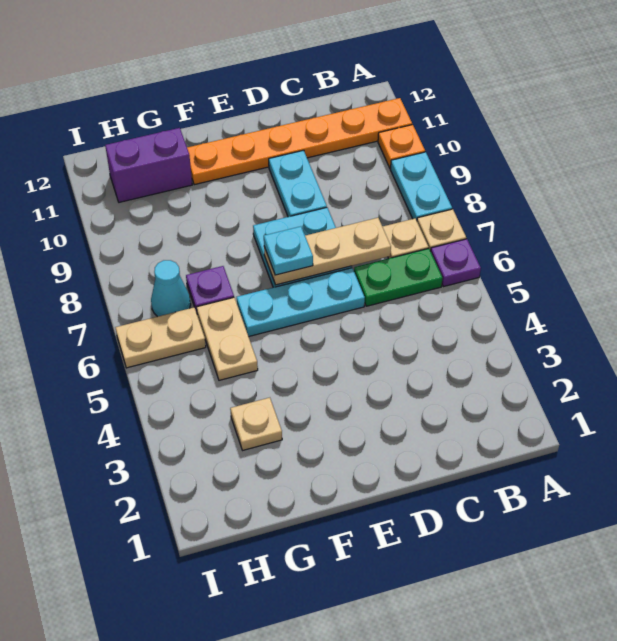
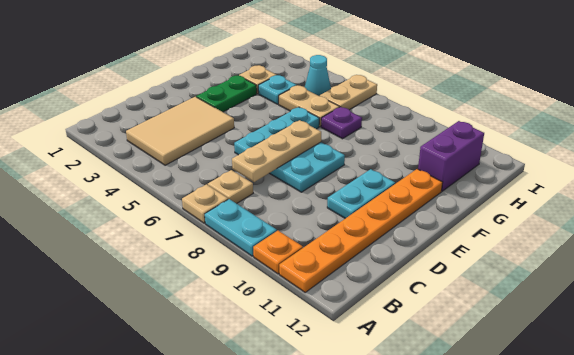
purple 1x1 plate [431,239,481,287] -> none
none -> tan 2x3 tile [126,97,234,165]
green 1x2 plate [354,248,442,306] -> green 1x2 plate moved to [196,76,257,112]
cyan 1x2 plate [269,150,327,217] -> cyan 1x2 plate turned to [327,169,395,218]
cyan 1x1 plate [264,226,313,275] -> cyan 1x1 plate moved to [258,75,297,104]
cyan 1x1 cone [151,260,191,317] -> cyan 1x1 cone moved to [305,55,331,96]

